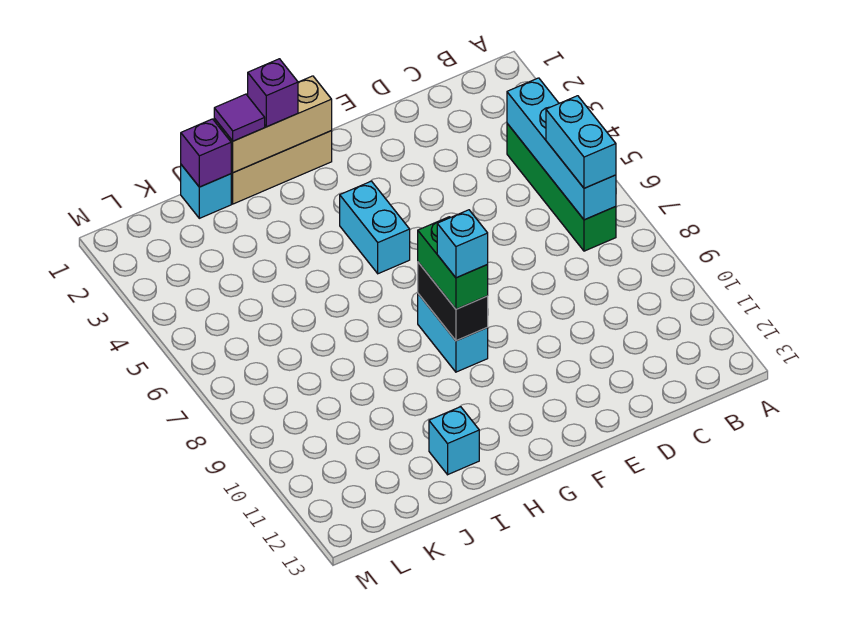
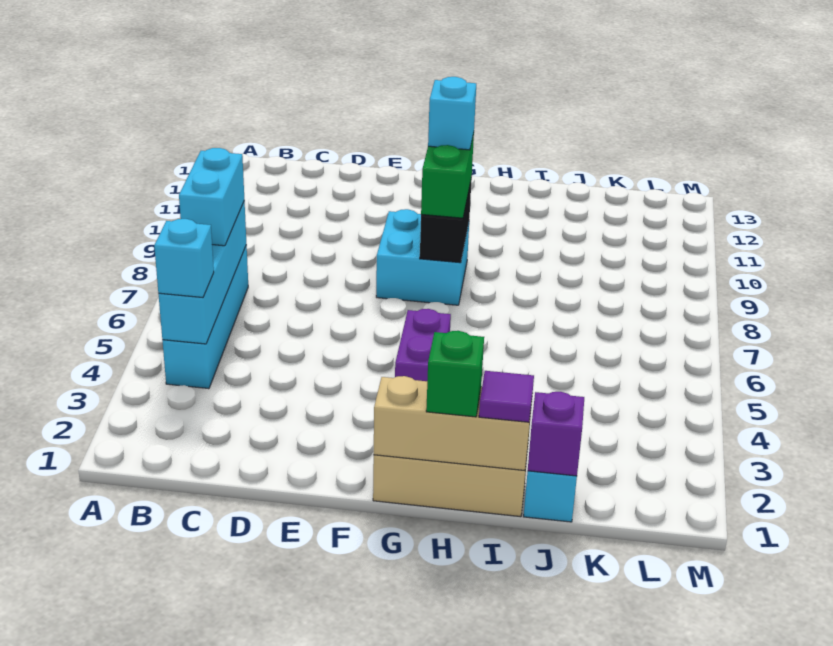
green 1x4 brick [507,124,616,251] -> cyan 1x4 brick [162,245,248,389]
cyan 1x2 brick [340,181,410,274] -> purple 1x2 brick [395,309,451,381]
cyan 1x2 brick [418,294,488,372] -> cyan 2x2 brick [376,209,469,305]
purple 1x1 brick [248,59,298,127] -> green 1x1 brick [426,331,484,417]
cyan 1x1 brick [429,407,479,475] -> cyan 1x1 brick moved to [154,219,214,297]

